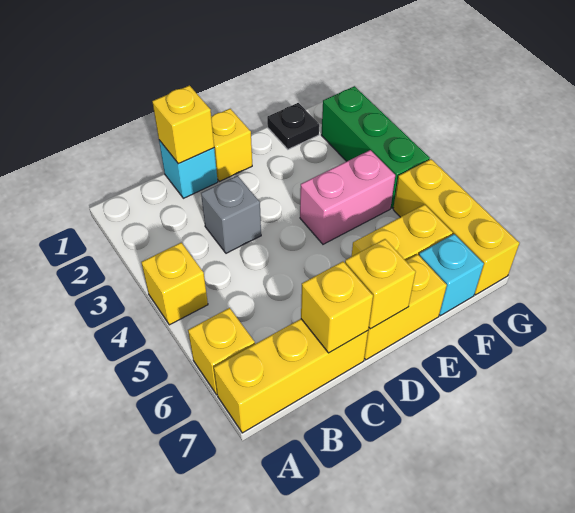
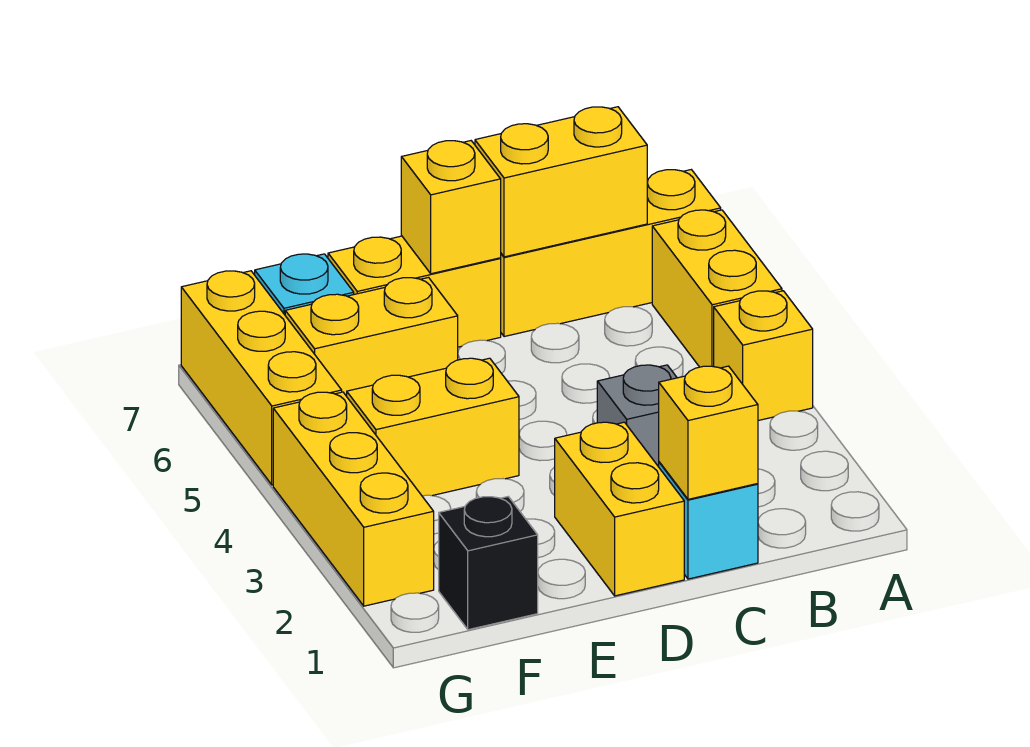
yellow 1x1 brick [188,308,255,395] -> yellow 1x2 brick [652,210,782,367]
yellow 1x1 brick [301,262,373,353] -> yellow 1x2 brick [475,107,647,257]
yellow 1x1 brick [211,109,252,182] -> yellow 1x2 brick [555,422,684,596]
pink 1x2 brick [300,150,395,244] -> yellow 1x2 brick [347,358,519,496]
black 1x1 plate [267,103,319,149] -> black 1x1 brick [439,497,538,630]
green 1x3 brick [321,86,430,208] -> yellow 1x3 brick [273,392,434,606]

